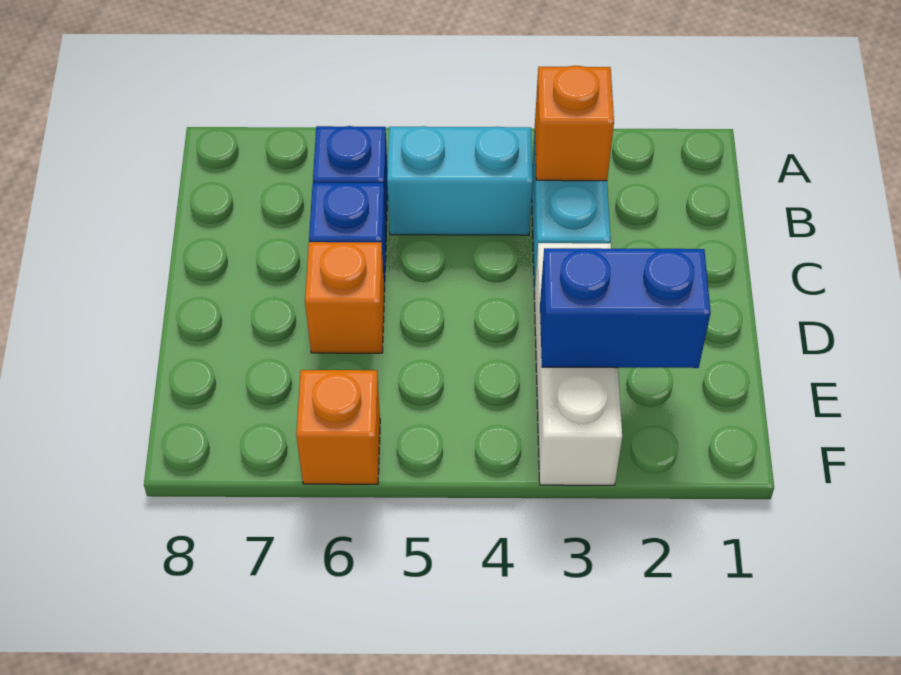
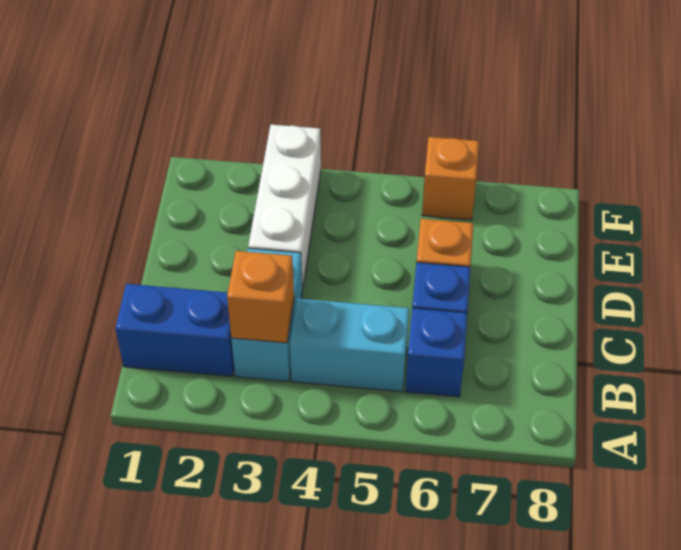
blue 1x2 brick [540,248,711,368] -> blue 1x2 brick moved to [115,284,234,376]

